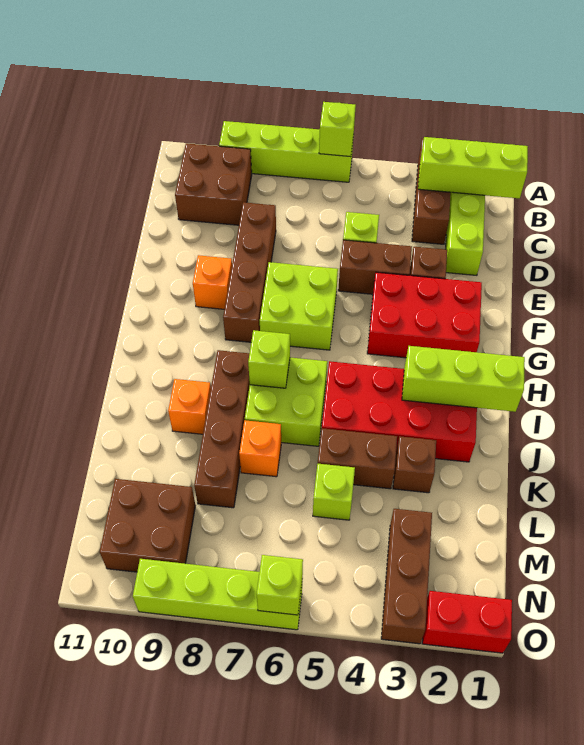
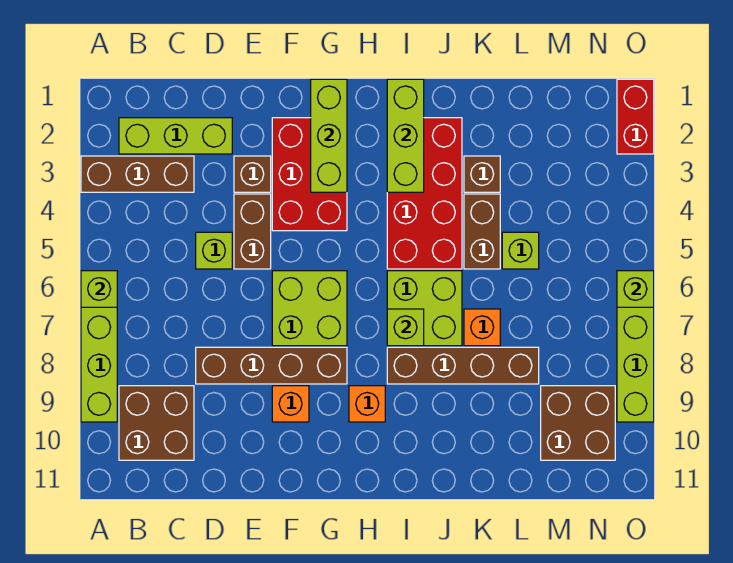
lime 1x3 brick [418,137,528,198] -> lime 1x3 brick moved to [311,79,347,192]
orange 1x1 brick [168,379,211,434] -> orange 1x1 brick moved to [349,386,385,422]
brown 1x3 brick [381,509,432,644] -> none

